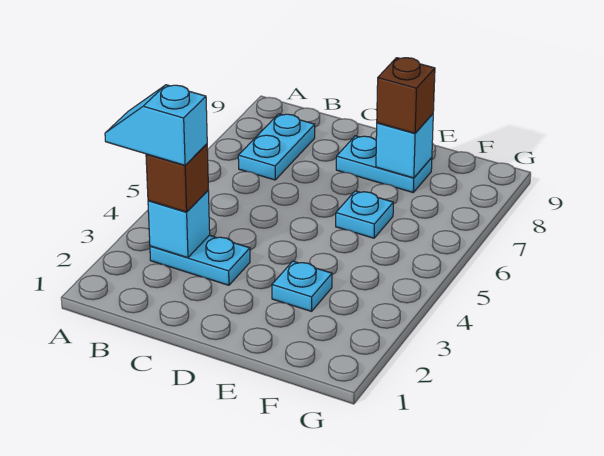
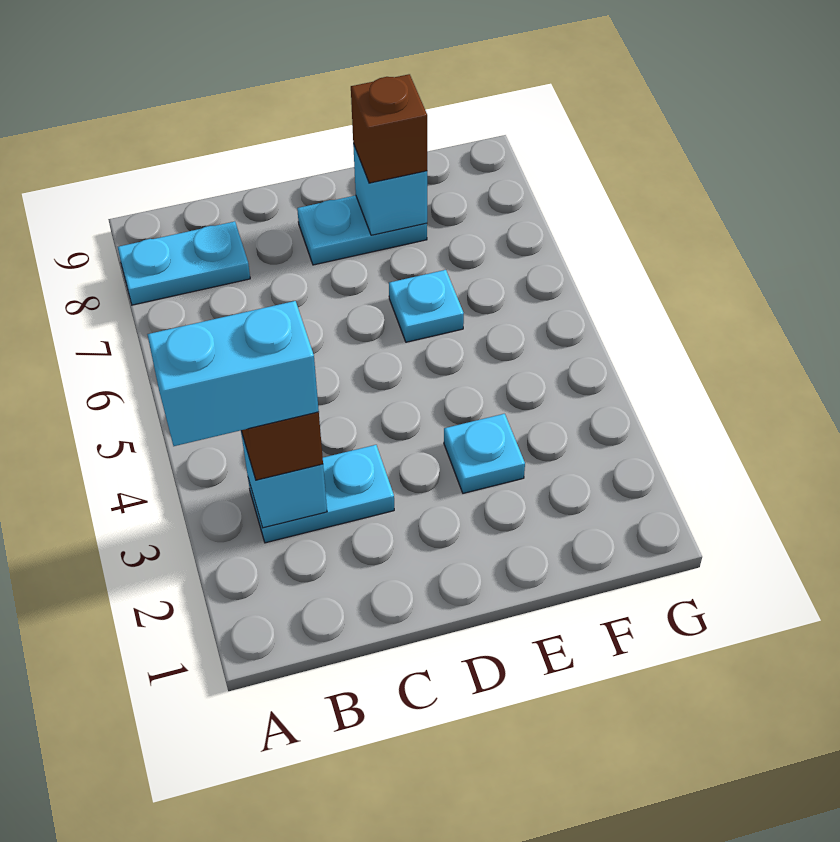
cyan 1x2 slope [105,85,207,165] -> cyan 1x2 brick [147,301,319,446]
cyan 1x2 plate [238,114,315,180] -> cyan 1x2 plate turned to [118,221,250,305]

